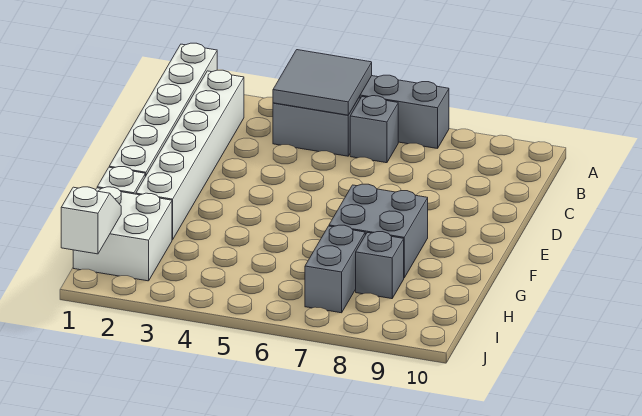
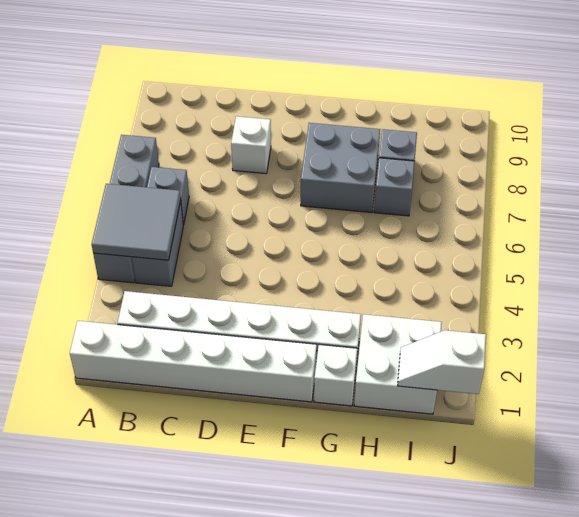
none -> white 1x1 brick [231,116,271,174]
grey 1x2 brick [305,225,365,313] -> grey 1x1 brick [374,158,415,216]

